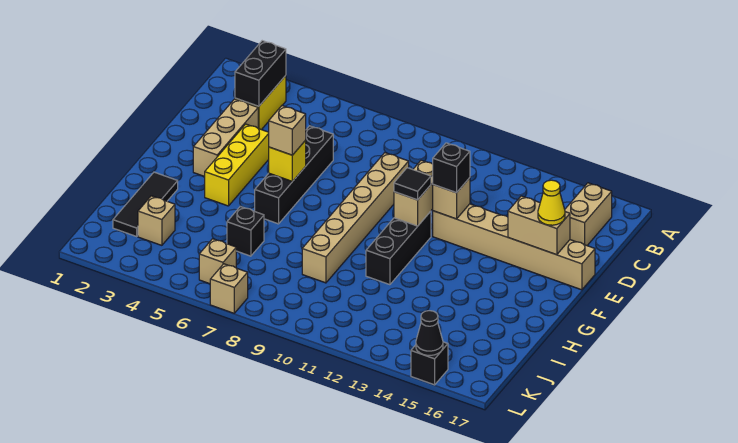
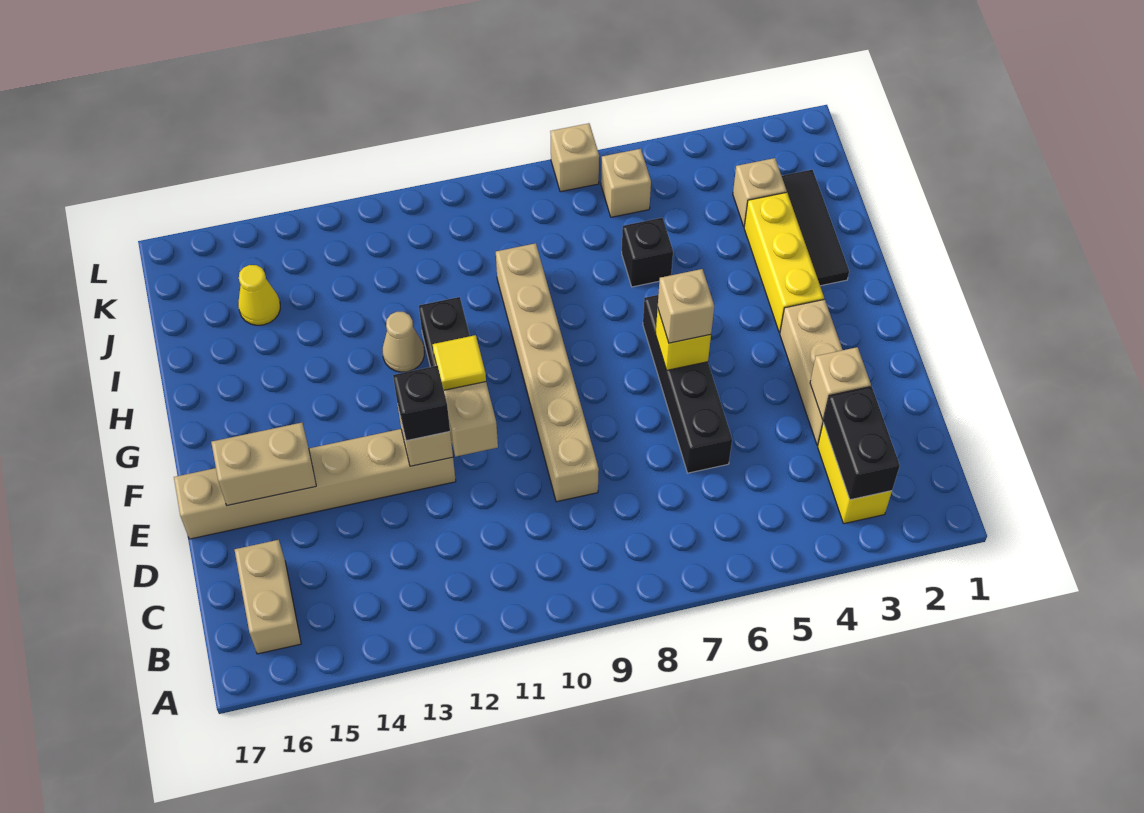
none -> tan 1x1 brick [810,347,871,420]
yellow 1x3 brick [205,124,269,206] -> yellow 1x3 brick moved to [744,192,824,333]
yellow 1x1 cone [538,180,565,225] -> yellow 1x1 cone moved to [238,265,280,325]
black 1x1 tile [394,168,431,200] -> yellow 1x1 tile [433,335,486,390]
none -> tan 1x1 cone [382,312,424,372]
black 1x1 brick [411,342,448,385] -> none
black 1x1 cone [416,311,443,355] -> none

